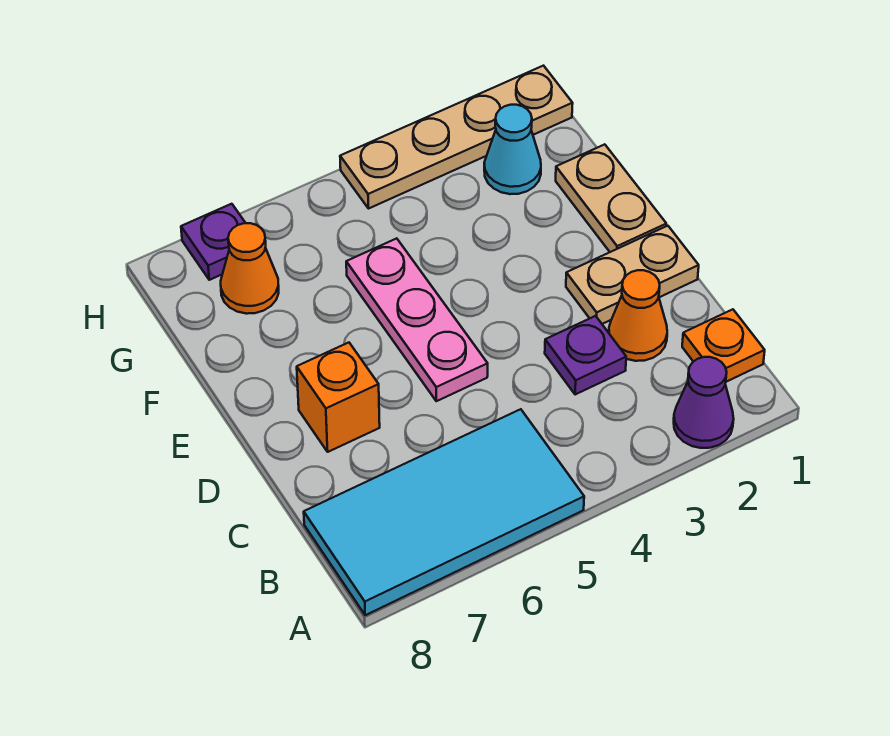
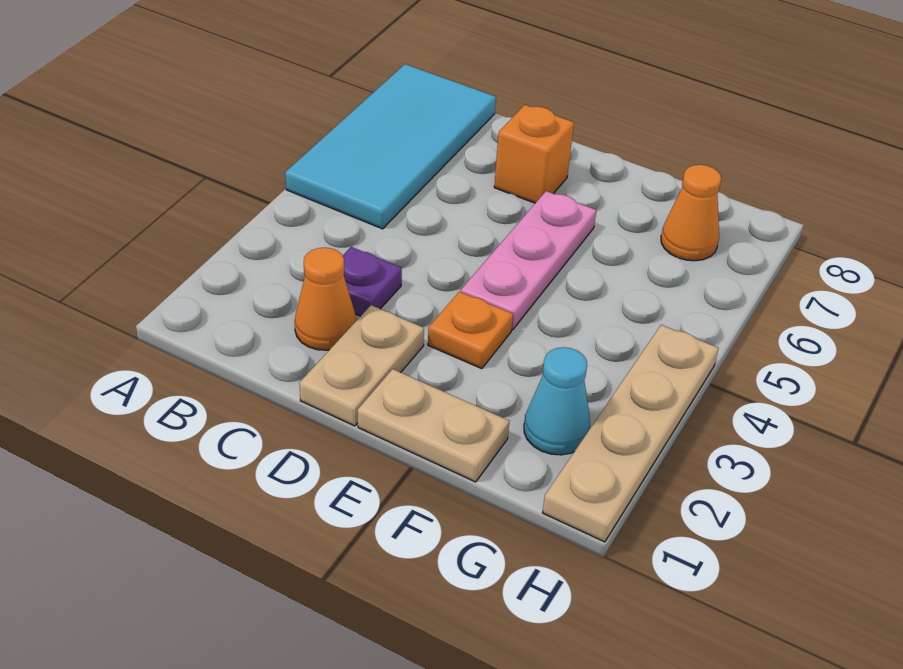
purple 1x1 cone [674,357,734,448] -> none
orange 1x1 plate [682,309,765,382] -> orange 1x1 plate moved to [428,292,513,369]
pink 1x3 plate [346,238,488,401] -> pink 1x3 plate turned to [461,191,597,330]
purple 1x1 plate [181,204,245,280] -> none

